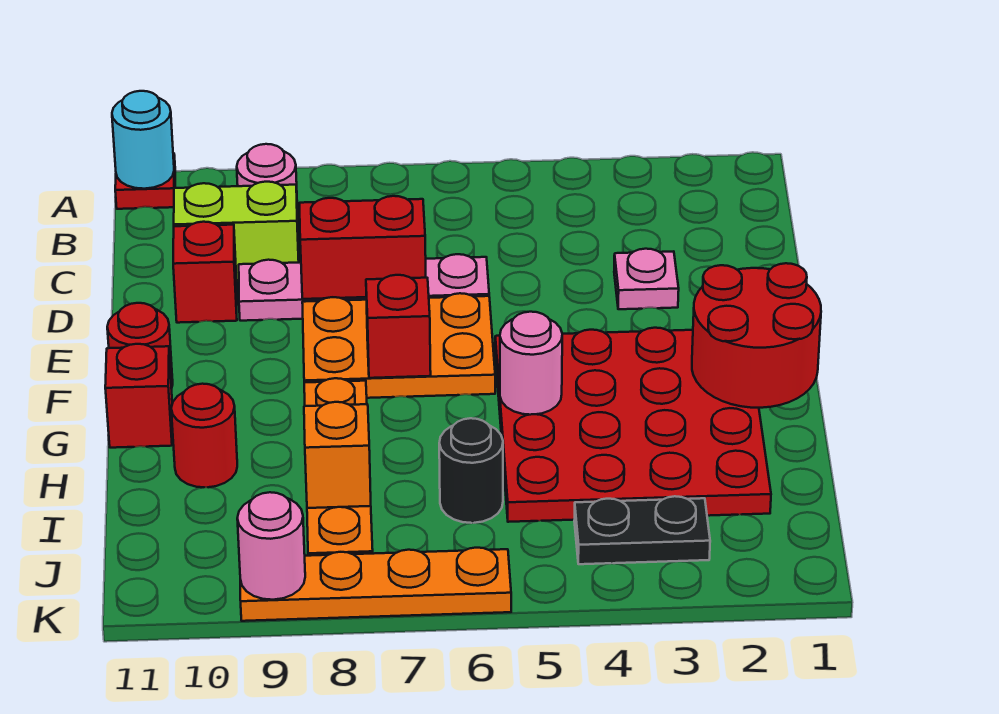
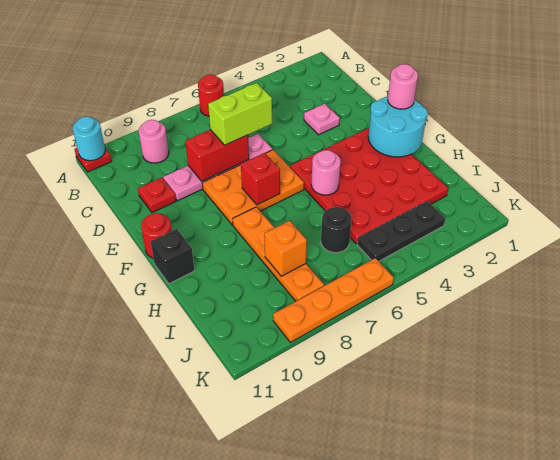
lime 1x2 brick [174,182,299,282] -> lime 1x2 brick moved to [208,83,272,145]
red 1x1 brick [173,222,237,323] -> red 1x1 plate [138,177,176,213]
red 2x2 round brick [692,263,821,408] -> cyan 2x2 round brick [368,96,428,157]
red 1x1 brick [105,344,172,448] -> black 1x1 brick [151,229,194,284]
red 1x1 round brick [171,384,237,487] -> red 1x1 round brick moved to [198,74,224,116]
black 1x2 plate [574,496,710,564] -> black 1x3 plate [357,201,445,261]
pink 1x1 round brick [237,492,305,600] -> pink 1x1 round brick moved to [388,64,418,109]

